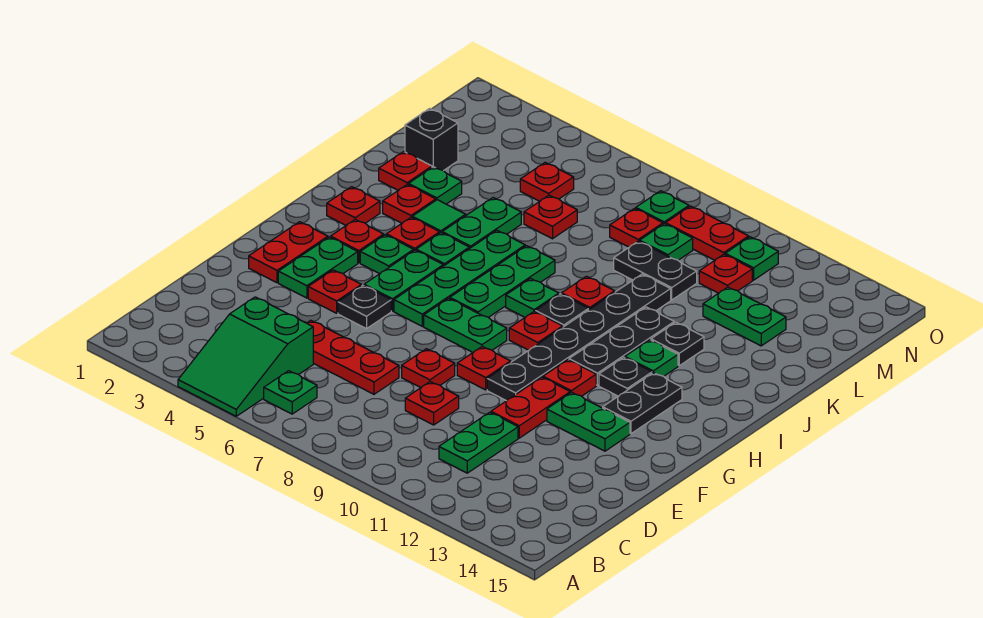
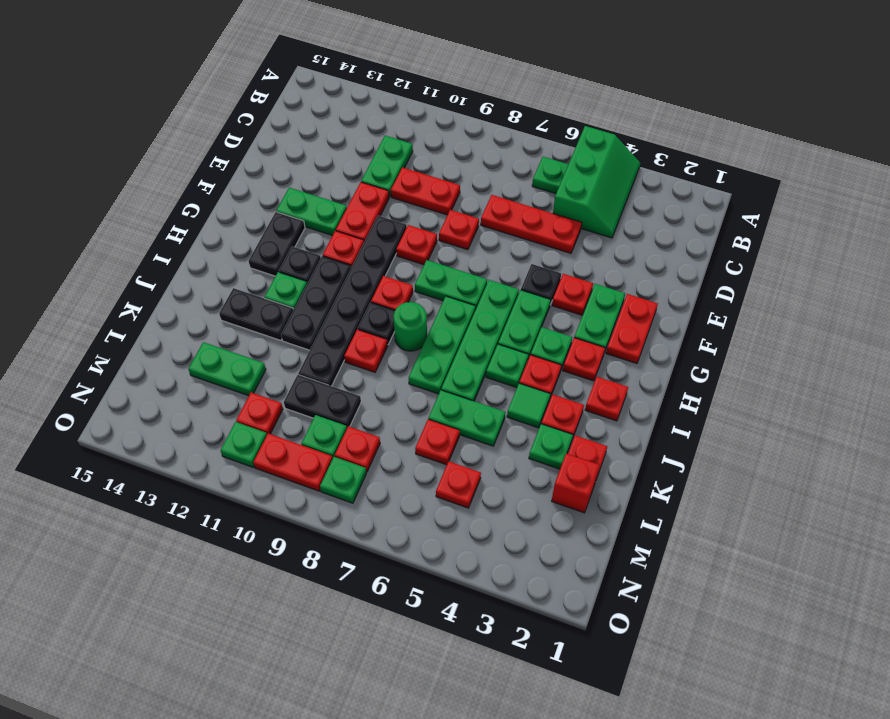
green 2x3 slope [178,297,313,416] -> green 2x3 slope turned to [553,126,640,238]
red 1x1 plate [405,382,459,425] -> red 1x2 plate [391,167,460,215]
green 1x1 plate [506,279,559,317] -> green 1x1 round brick [393,302,427,351]
green 1x2 plate [442,198,521,249] -> green 1x2 plate turned to [428,390,505,446]
black 1x1 plate [651,322,704,366] -> black 1x2 plate [219,288,293,340]
black 1x1 brick [405,108,458,171] -> red 1x1 brick [552,454,600,513]

